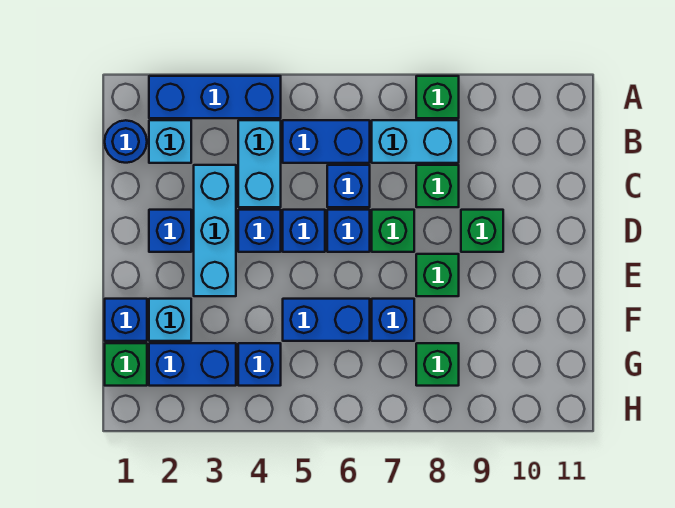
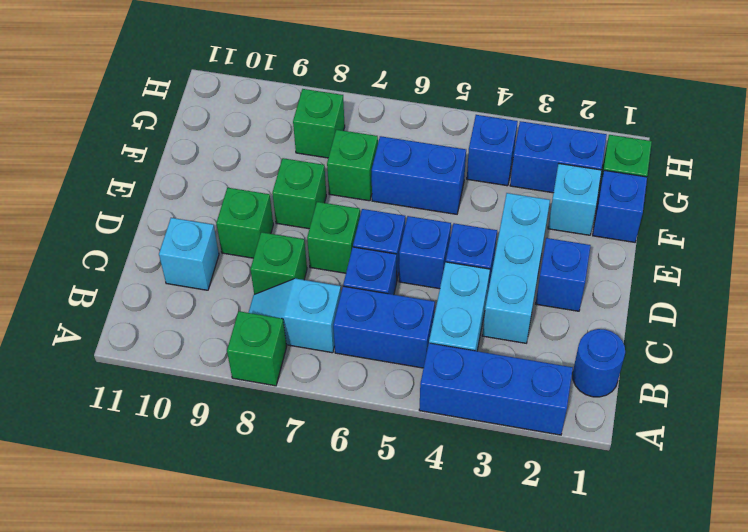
cyan 1x1 brick [149,120,191,163] -> cyan 1x1 brick moved to [159,218,219,290]
cyan 1x2 brick [372,120,459,163] -> cyan 1x2 slope [248,278,341,353]
blue 1x1 brick [372,299,414,341] -> green 1x1 brick [327,130,378,201]

